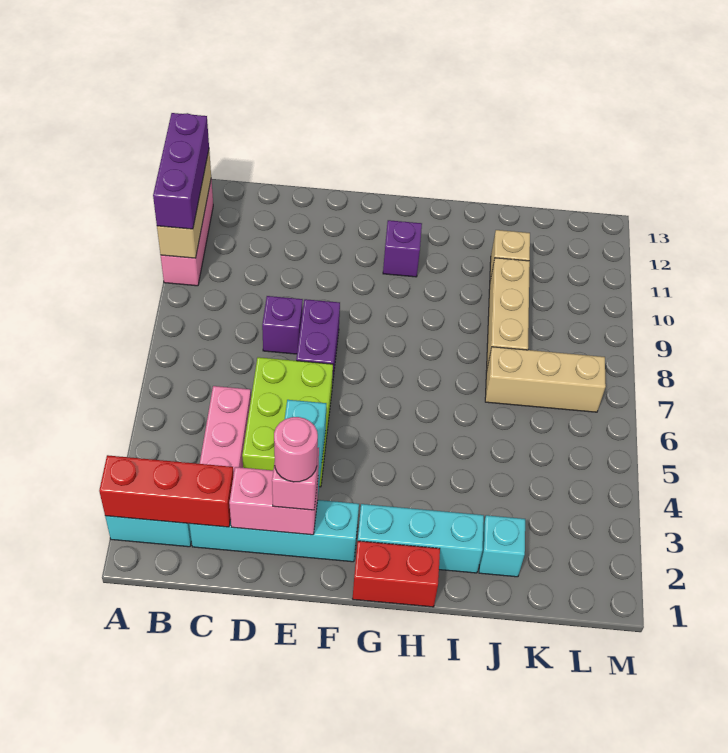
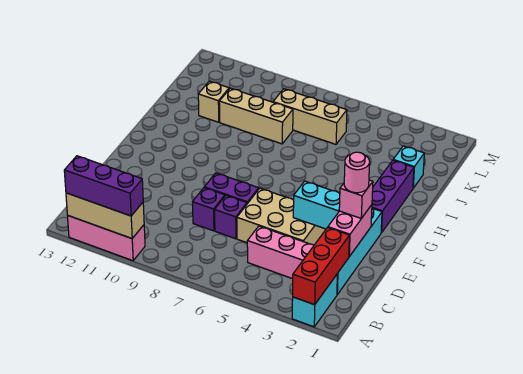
lime 2x3 brick [242,357,333,487] -> tan 2x3 brick [237,188,325,245]
red 1x2 brick [353,541,440,607] -> none
cyan 1x3 brick [358,504,484,573] -> purple 1x3 brick [372,160,414,233]
purple 1x1 brick [383,220,422,277] -> purple 1x1 brick moved to [215,195,247,239]
tan 1x3 brick [485,347,606,412] -> tan 1x3 brick turned to [273,89,347,144]

